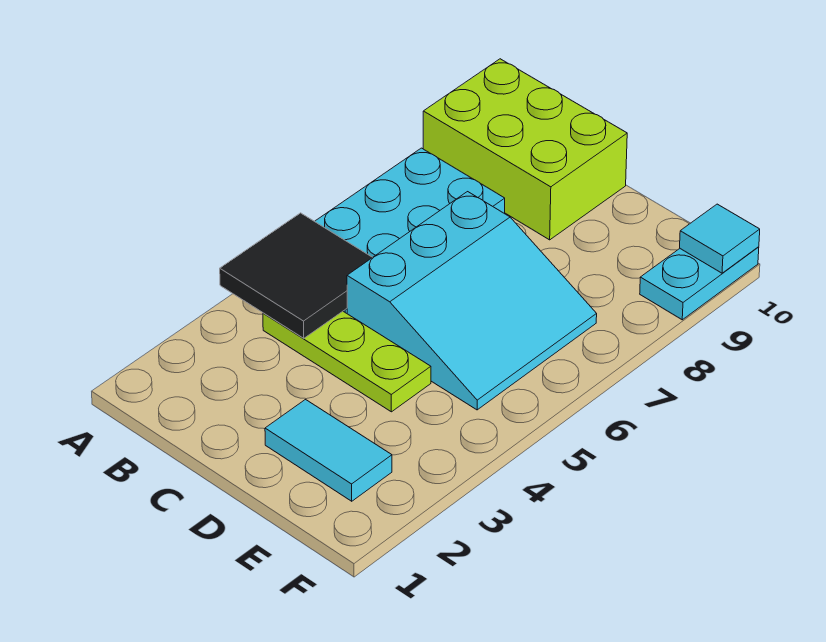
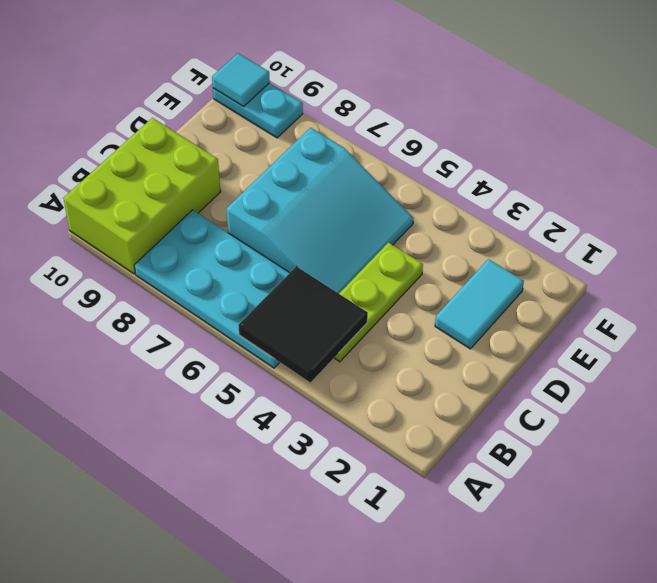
cyan 3x3 slope [347,192,597,410] -> cyan 3x3 slope turned to [226,128,413,293]

